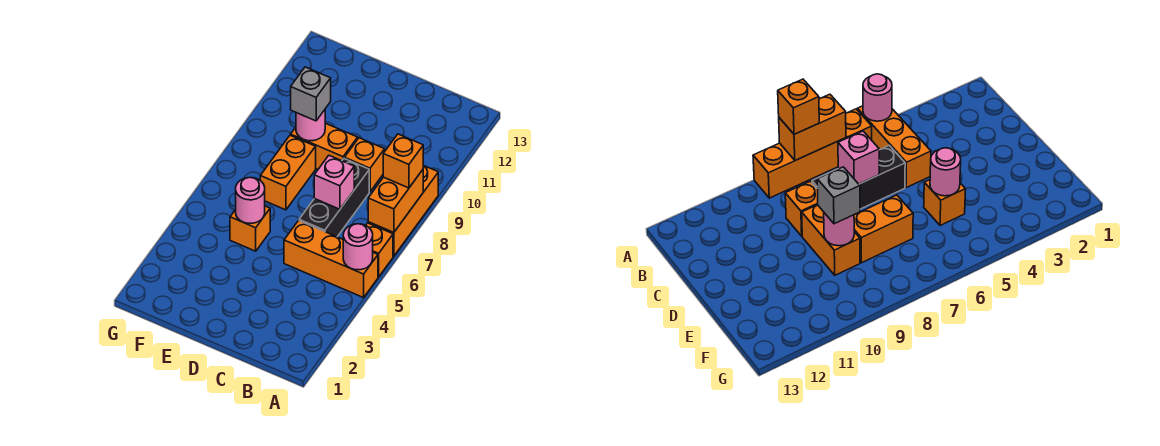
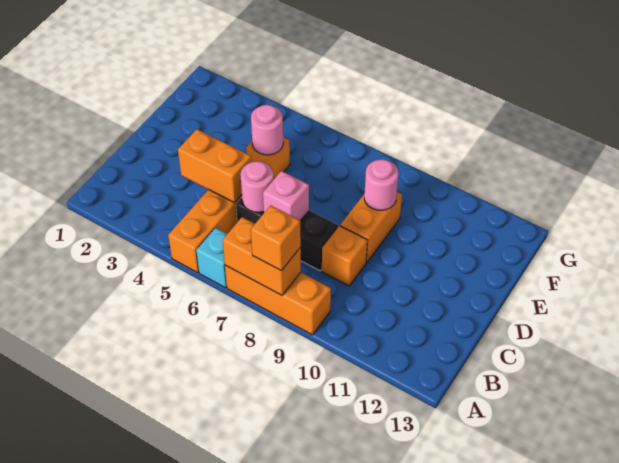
pink 1x1 round brick [343,224,373,270] -> pink 1x1 round brick moved to [240,161,274,212]
orange 1x1 brick [366,223,393,277] -> cyan 1x1 brick [196,228,227,288]
orange 1x2 brick [260,135,316,210] -> orange 1x2 brick moved to [178,129,252,203]
grey 1x1 brick [291,67,331,121] -> none

